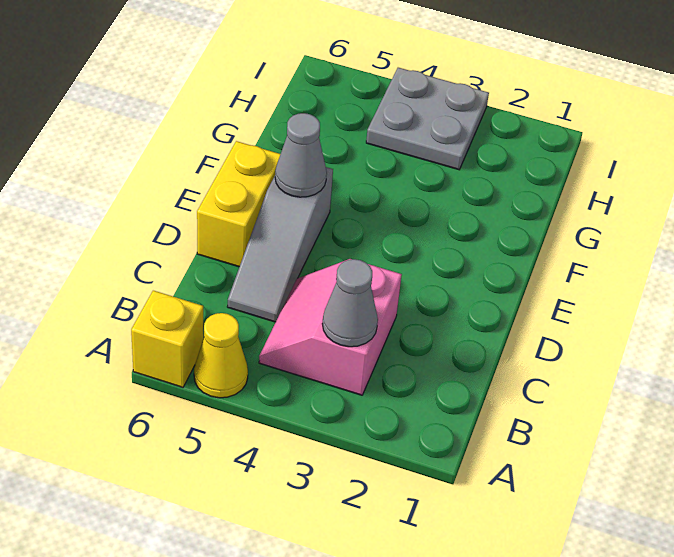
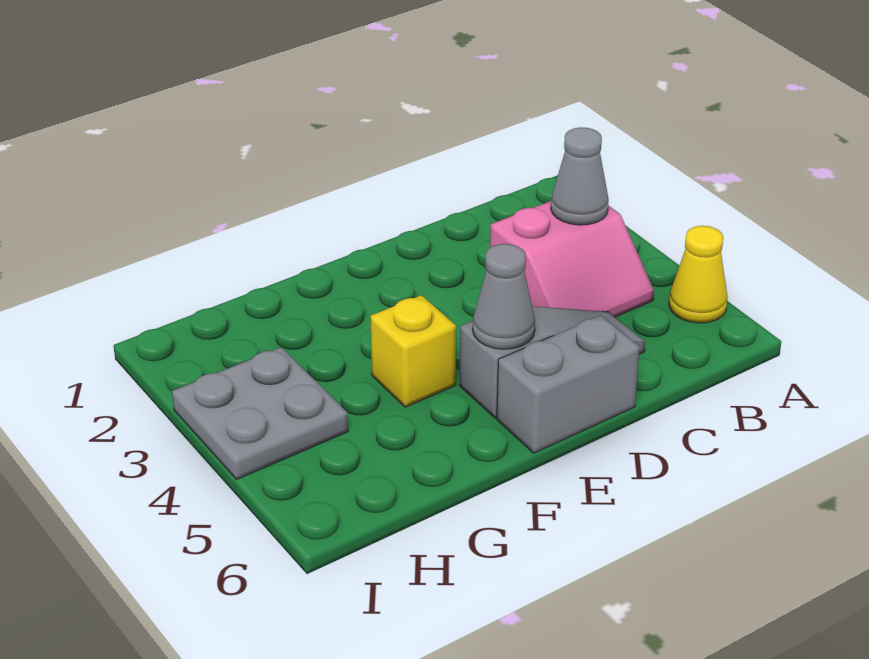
yellow 1x1 brick [131,291,204,387] -> yellow 1x1 brick moved to [370,295,456,407]
yellow 1x2 brick [197,141,280,267] -> grey 1x2 brick [497,316,640,453]

